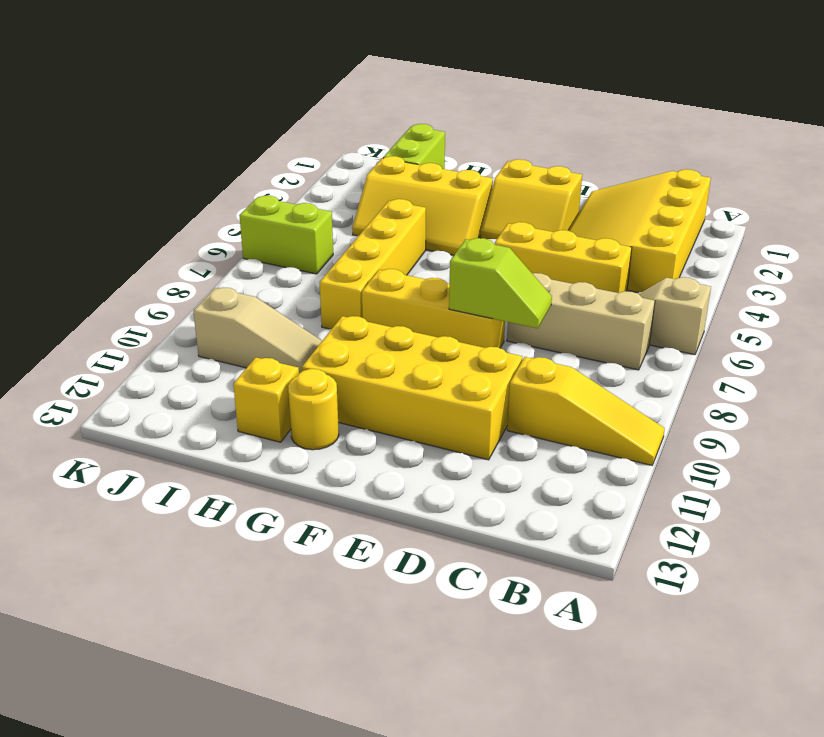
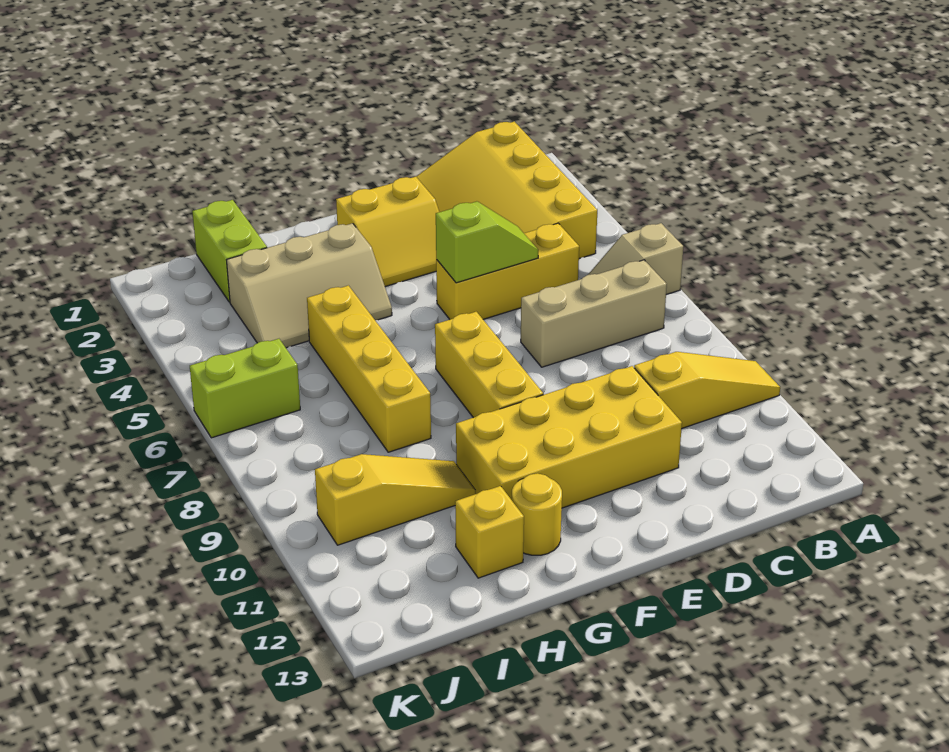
lime 1x2 slope [449,238,552,328] -> lime 1x2 slope moved to [436,201,538,283]
yellow 1x3 brick [362,269,505,348] -> yellow 1x3 brick turned to [435,312,543,418]
yellow 2x3 slope [352,156,493,255] -> tan 2x3 slope [227,223,392,348]
tan 1x3 slope [193,288,322,373] -> yellow 1x3 slope [315,454,476,545]

